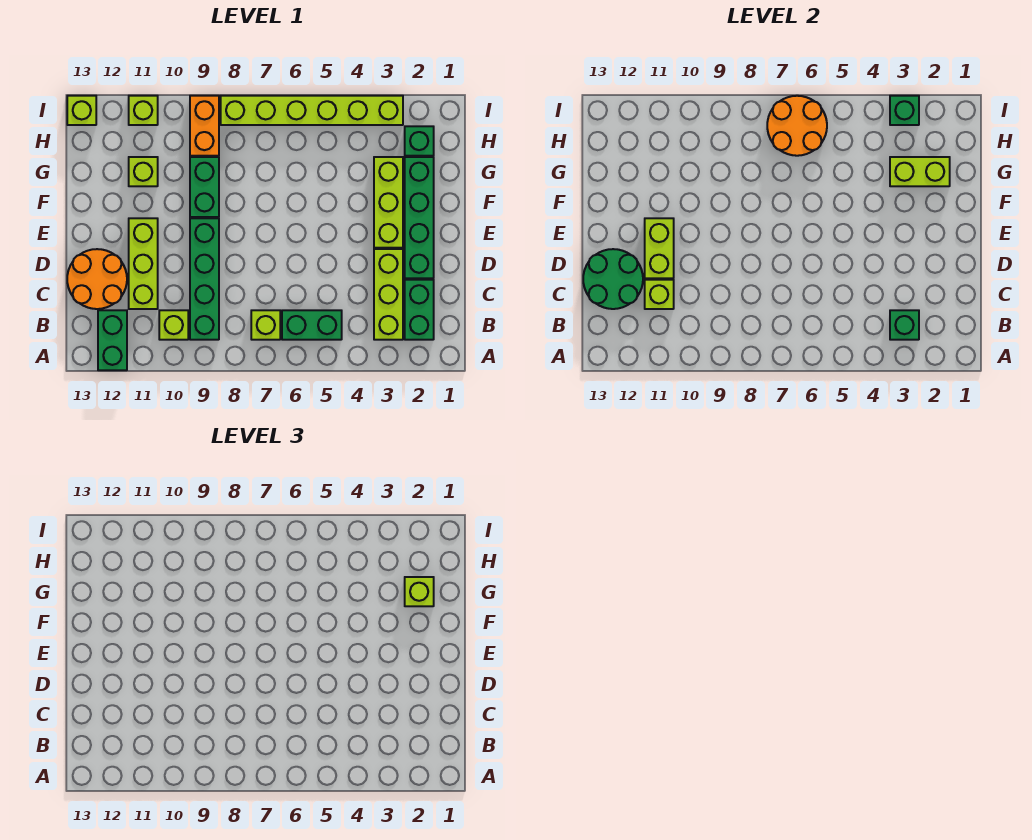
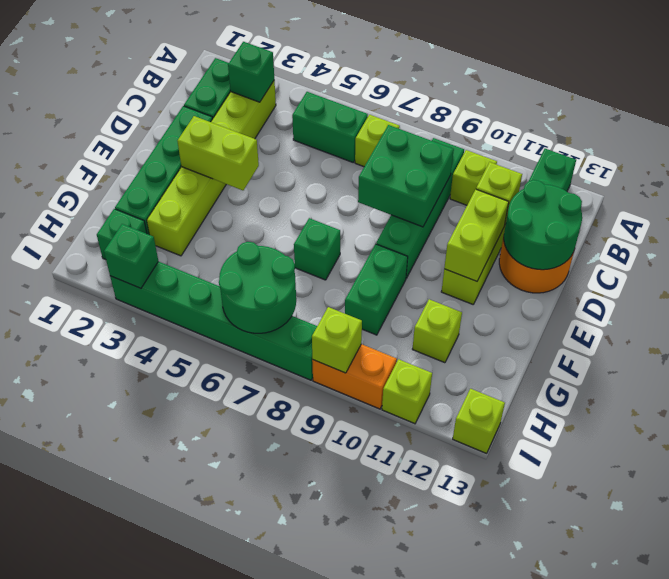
none -> green 2x2 brick [358,125,454,227]
none -> green 1x1 brick [294,218,340,280]
lime 1x2 brick [890,157,950,186] -> lime 1x2 brick moved to [178,116,259,190]
lime 1x1 brick [405,577,434,606] -> lime 1x1 brick moved to [312,307,362,373]
orange 2x2 round brick [767,96,827,156] -> green 2x2 round brick [219,242,296,333]
orange 1x2 brick [190,96,219,156] -> orange 1x2 brick turned to [312,344,397,409]
lime 1x6 brick [221,96,403,125] -> green 1x6 brick [110,262,317,380]

